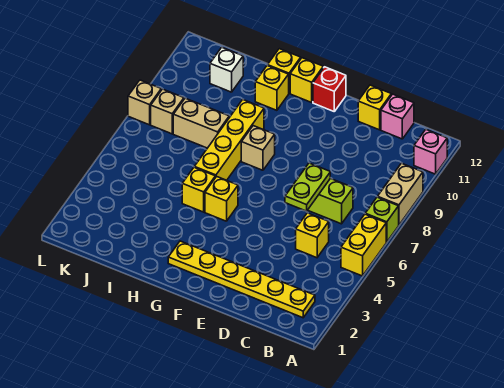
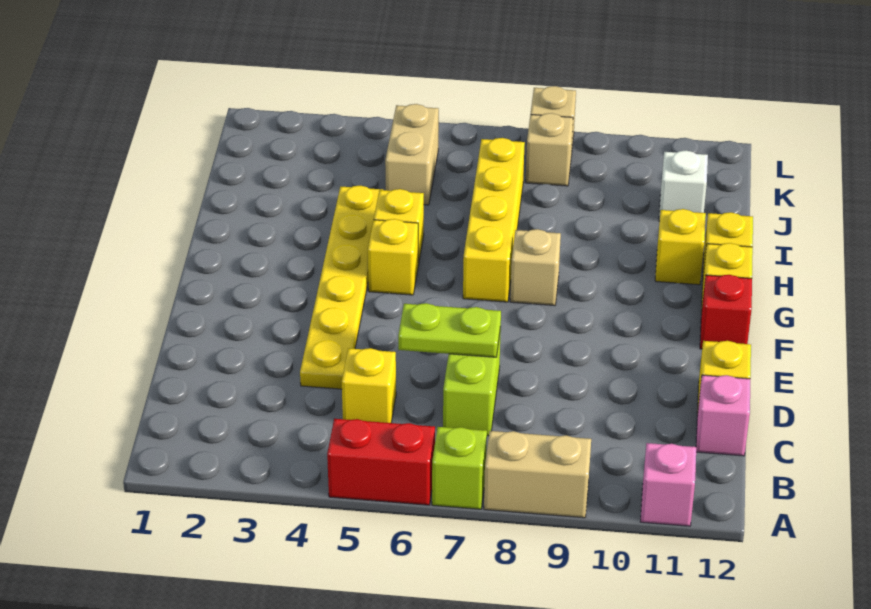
yellow 1x2 brick [341,214,386,276] -> red 1x2 brick [327,419,435,505]
yellow 1x6 plate [168,241,315,318] -> yellow 1x6 plate moved to [300,186,383,389]
yellow 1x4 brick [195,100,264,180] -> yellow 1x4 brick turned to [463,138,525,302]
tan 1x2 brick [173,98,229,148] -> tan 1x2 brick moved to [385,104,439,205]

